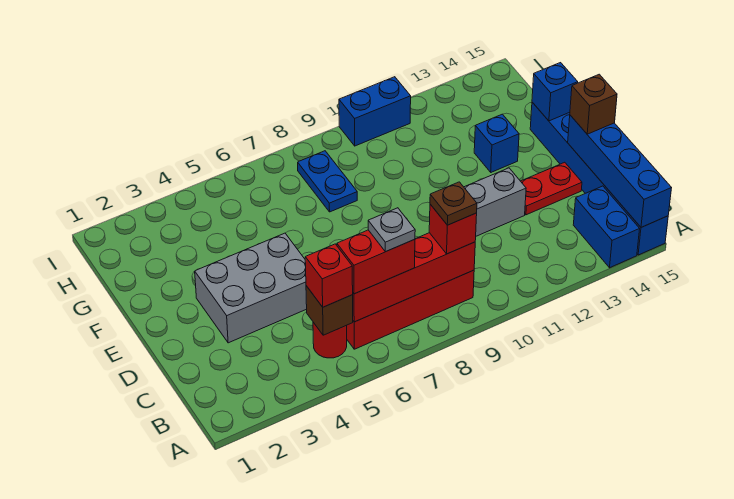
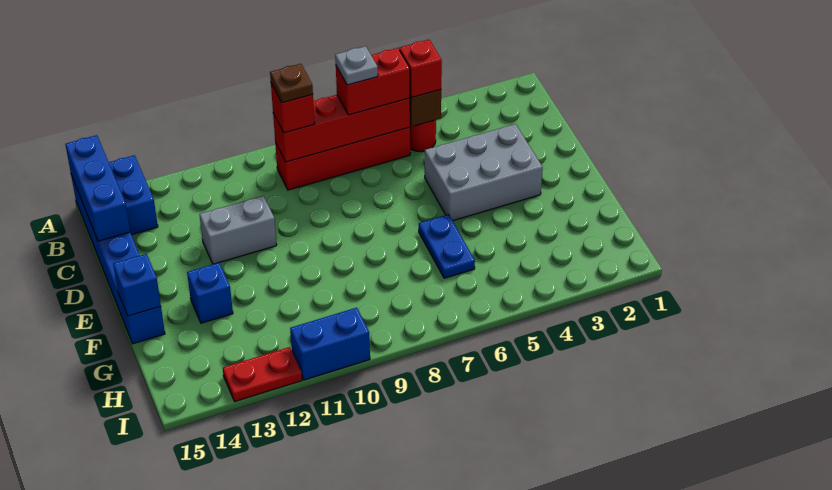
blue 1x4 brick [568,115,671,227] -> blue 1x3 brick [65,135,130,241]
red 1x2 plate [521,162,582,215] -> red 1x2 plate moved to [223,347,302,402]
brown 1x1 brick [570,74,617,134] -> none
blue 1x2 plate [298,151,357,212] -> blue 1x2 plate moved to [419,214,475,278]

